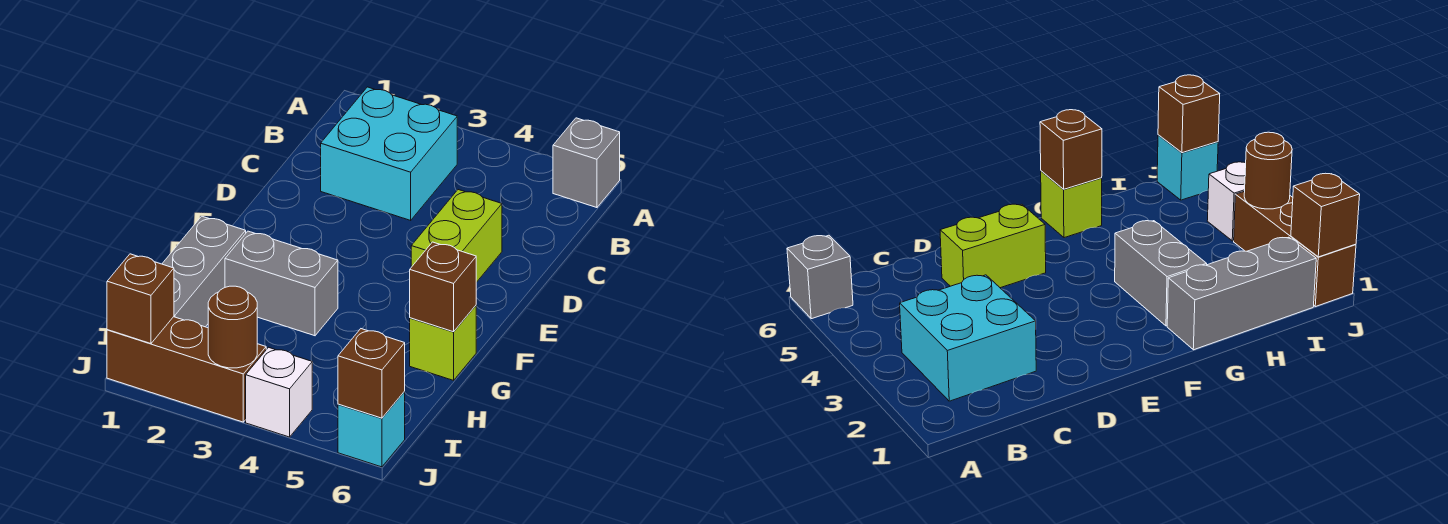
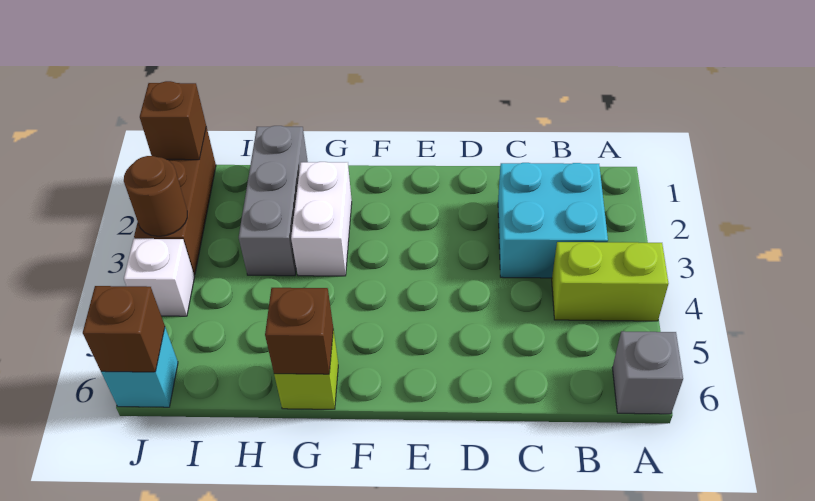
lime 1x2 brick [411,190,502,282] -> lime 1x2 brick moved to [552,242,669,321]
grey 1x3 brick [162,216,246,327] -> grey 1x3 brick turned to [239,126,308,276]
grey 1x2 brick [225,231,338,336] -> white 1x2 brick [291,162,352,276]

